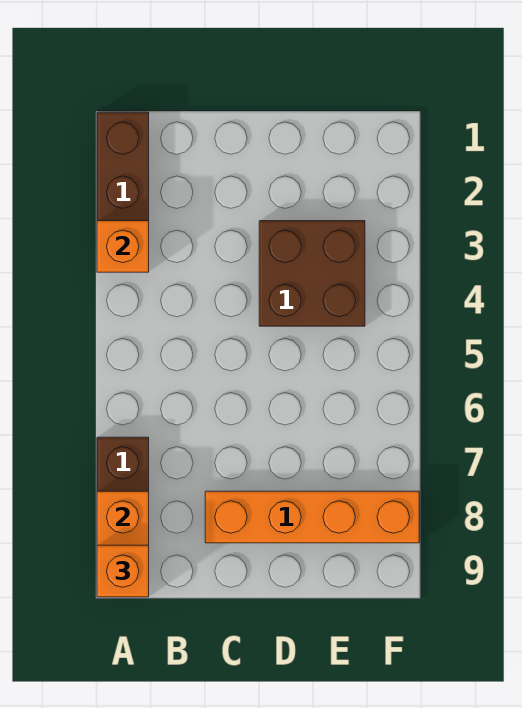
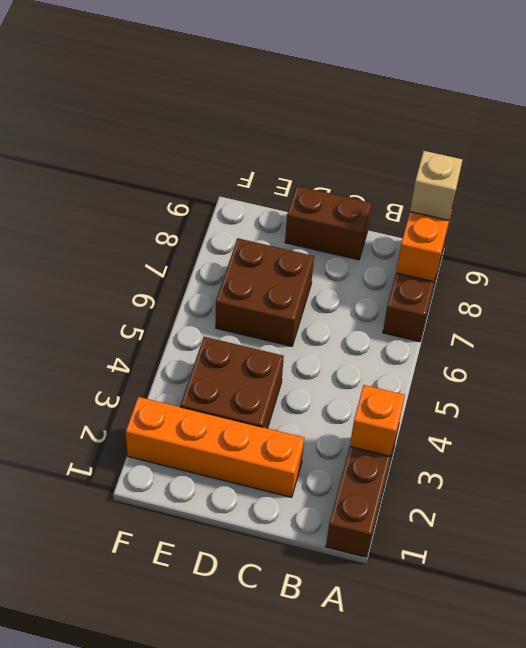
orange 1x1 brick [97,545,149,597] -> tan 1x1 brick [410,151,462,220]
orange 1x4 brick [205,491,419,543] -> orange 1x4 brick moved to [126,397,304,497]
none -> brown 1x2 brick [285,186,371,260]
none -> brown 2x2 brick [216,238,314,346]

